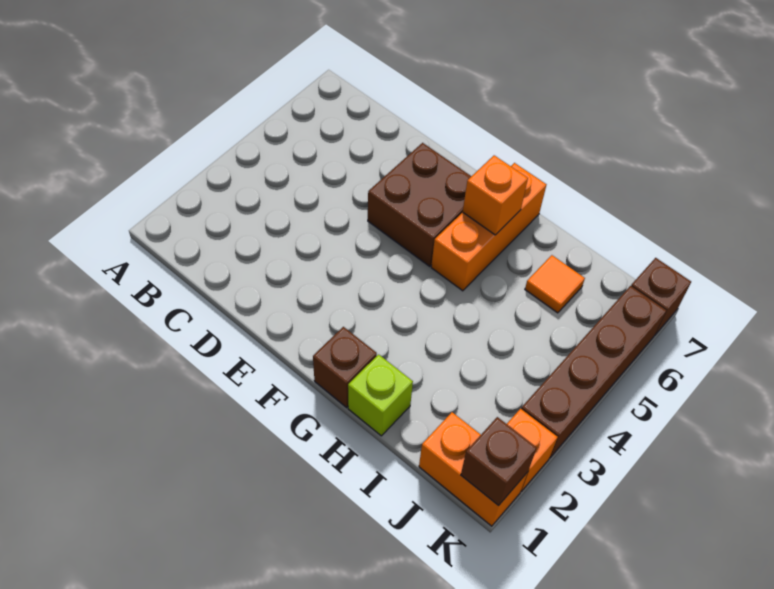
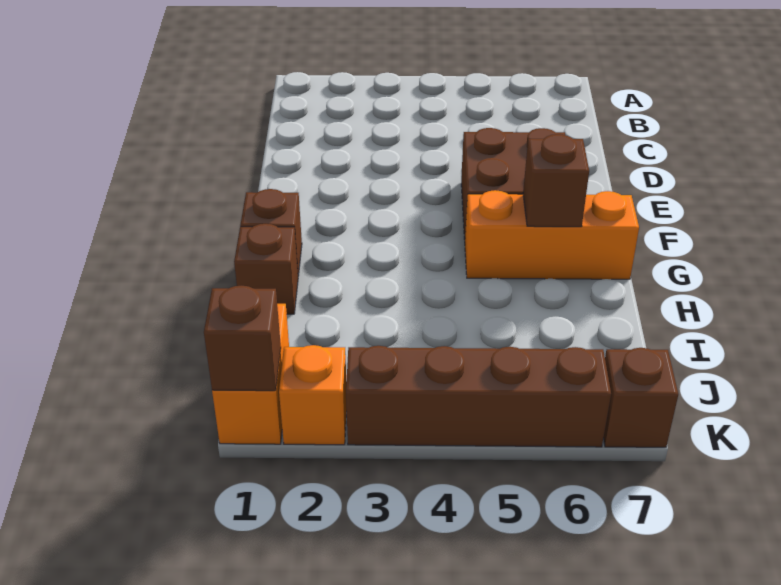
orange 1x1 brick [463,155,528,235] -> brown 1x1 brick [523,134,589,227]
lime 1x1 brick [348,354,413,436] -> brown 1x1 brick [234,224,298,314]
orange 1x1 tile [525,255,585,313] -> none

